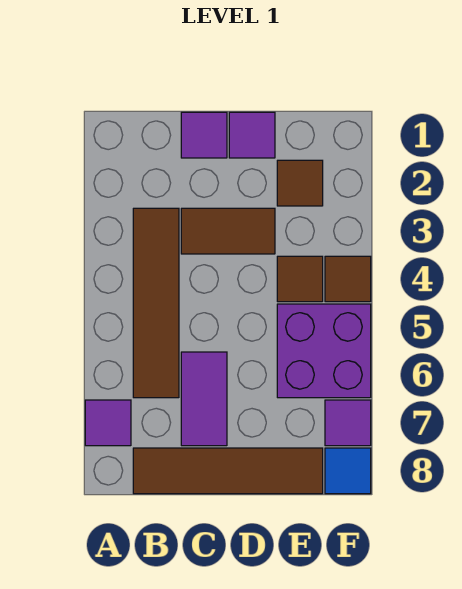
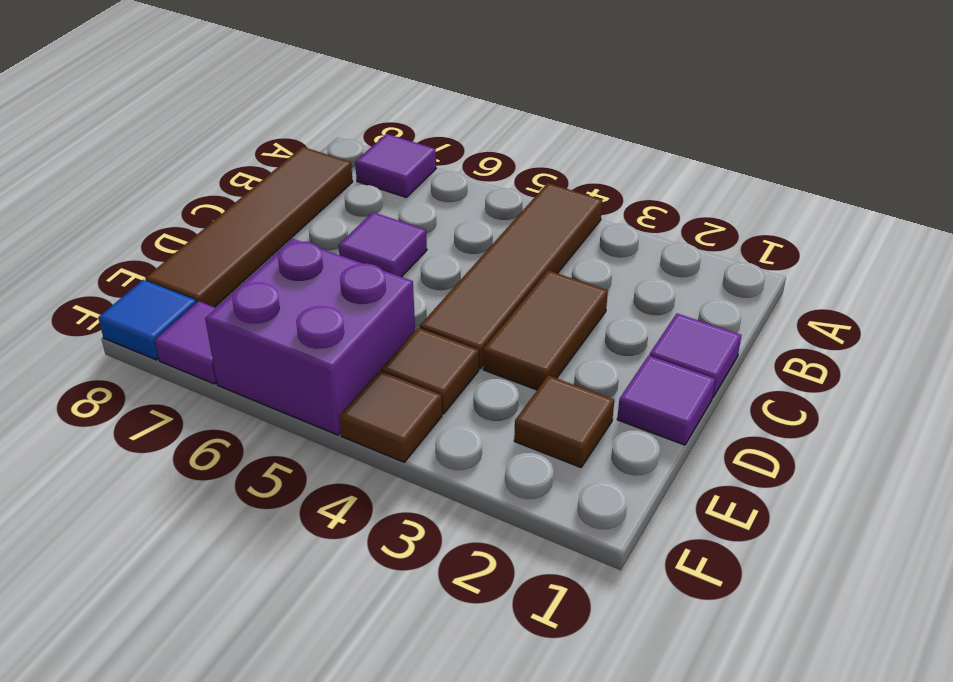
brown 1x4 tile [133,208,179,398] -> brown 1x4 tile turned to [420,183,602,369]
purple 1x2 tile [181,352,227,446] -> purple 1x1 tile [338,212,427,277]

